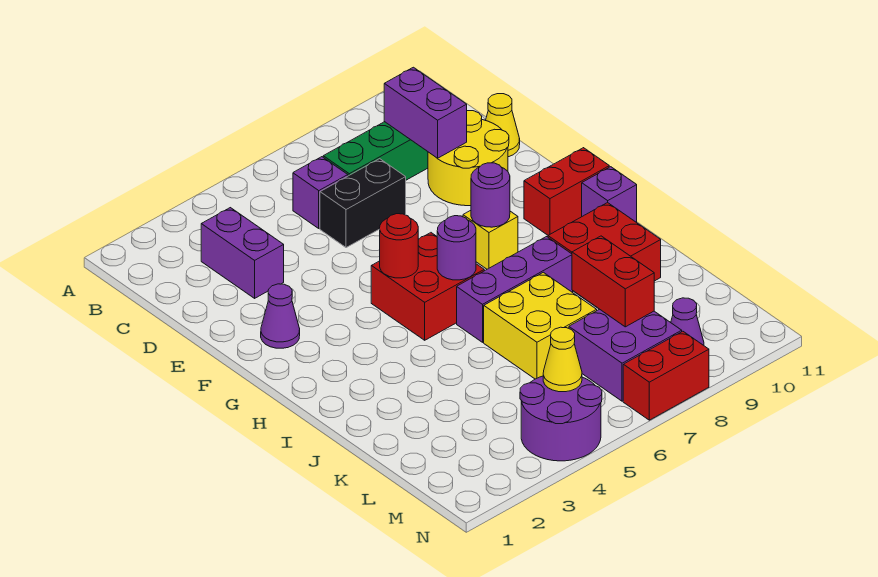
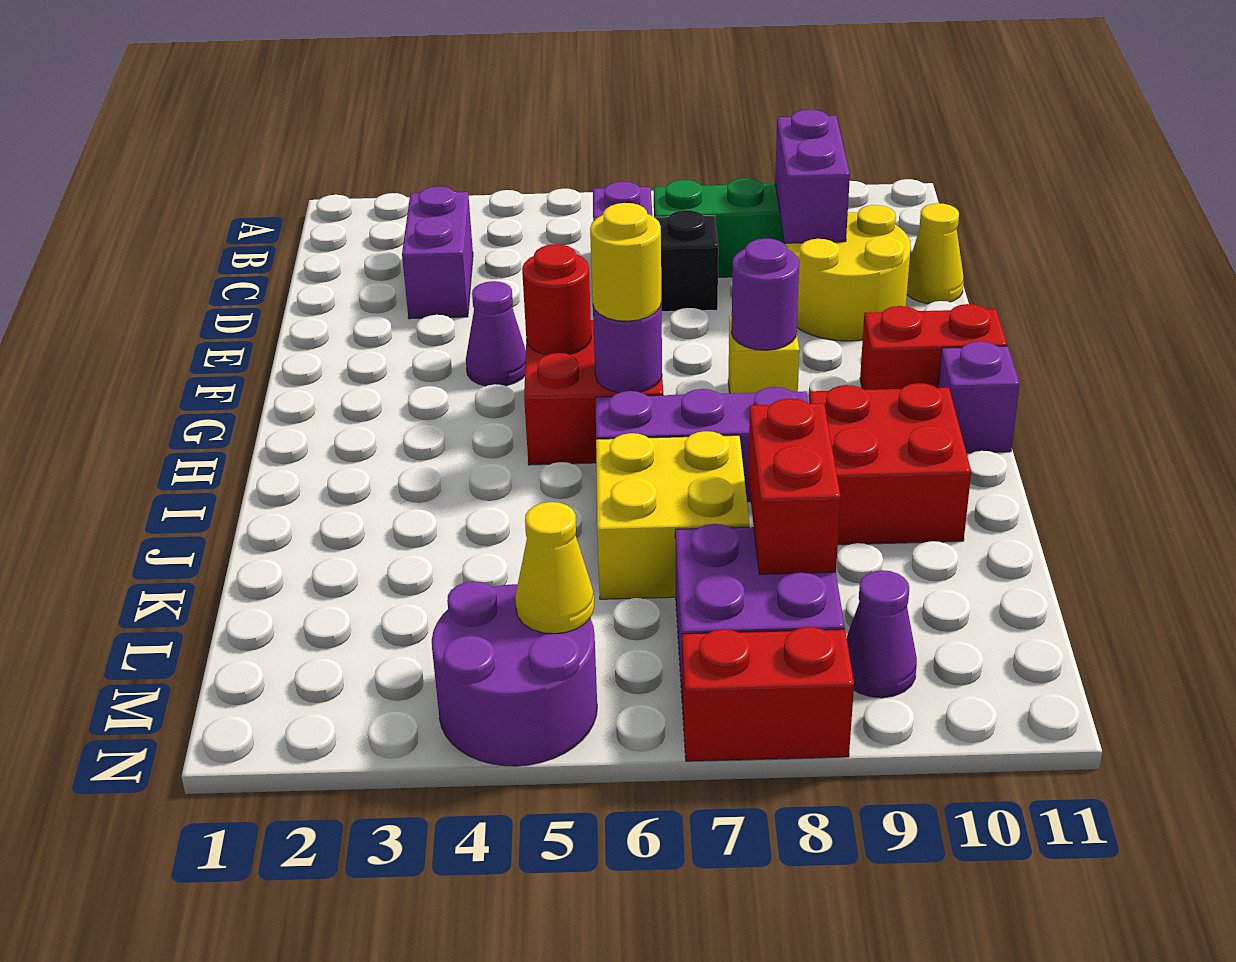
purple 1x1 cone [261,284,300,348] -> purple 1x1 cone moved to [466,281,526,386]
none -> yellow 1x1 round brick [590,203,661,321]

